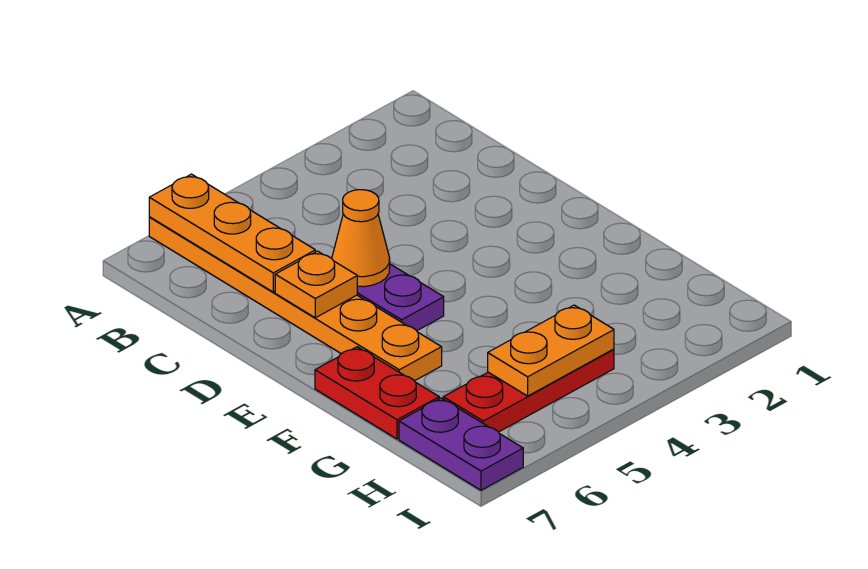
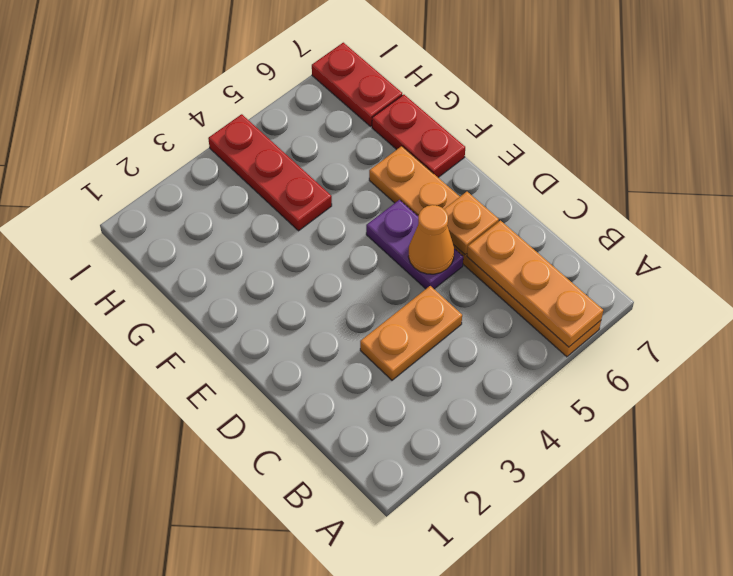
red 1x3 plate [443,349,614,432] -> red 1x3 plate turned to [208,114,332,231]
orange 1x2 plate [488,305,614,396] -> orange 1x2 plate moved to [360,286,462,380]
purple 1x2 plate [399,398,523,490] -> red 1x2 plate [312,43,402,126]

